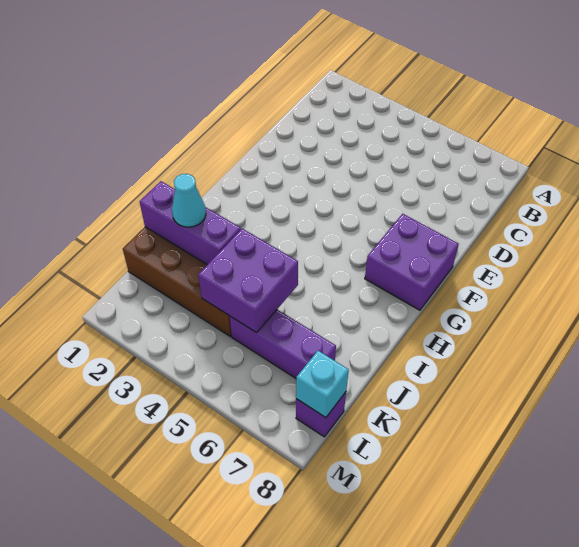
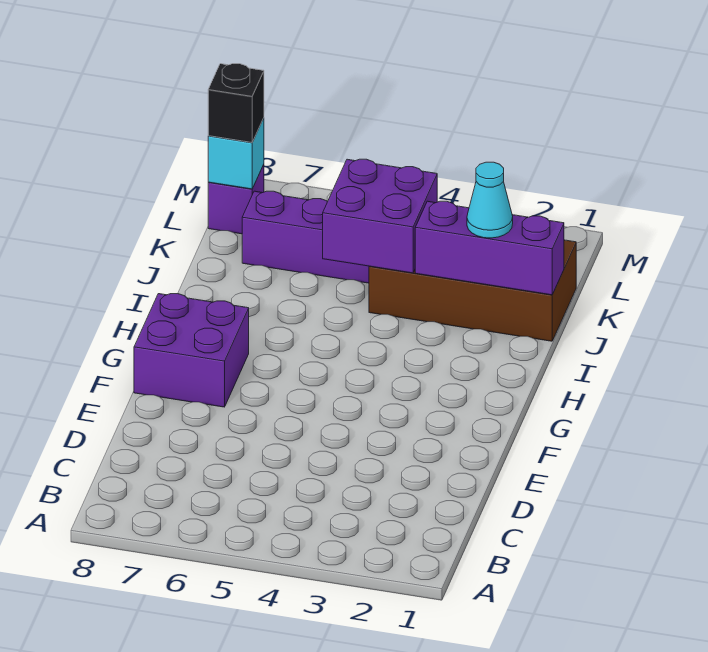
none -> black 1x1 brick [208,64,264,142]

